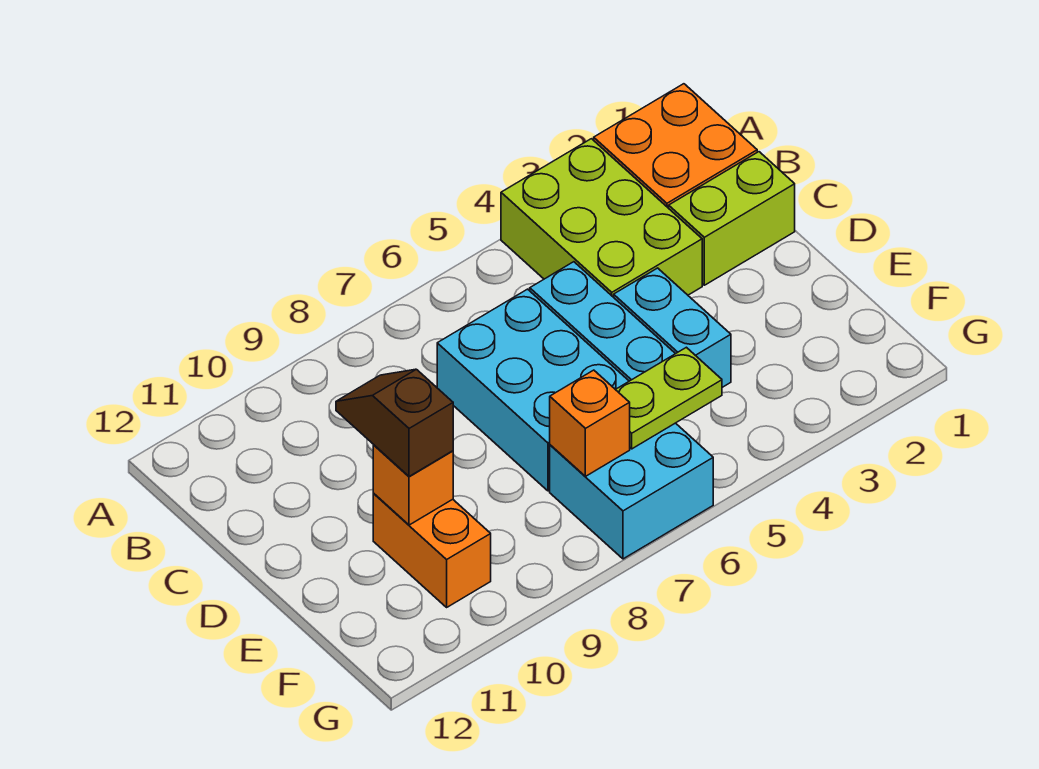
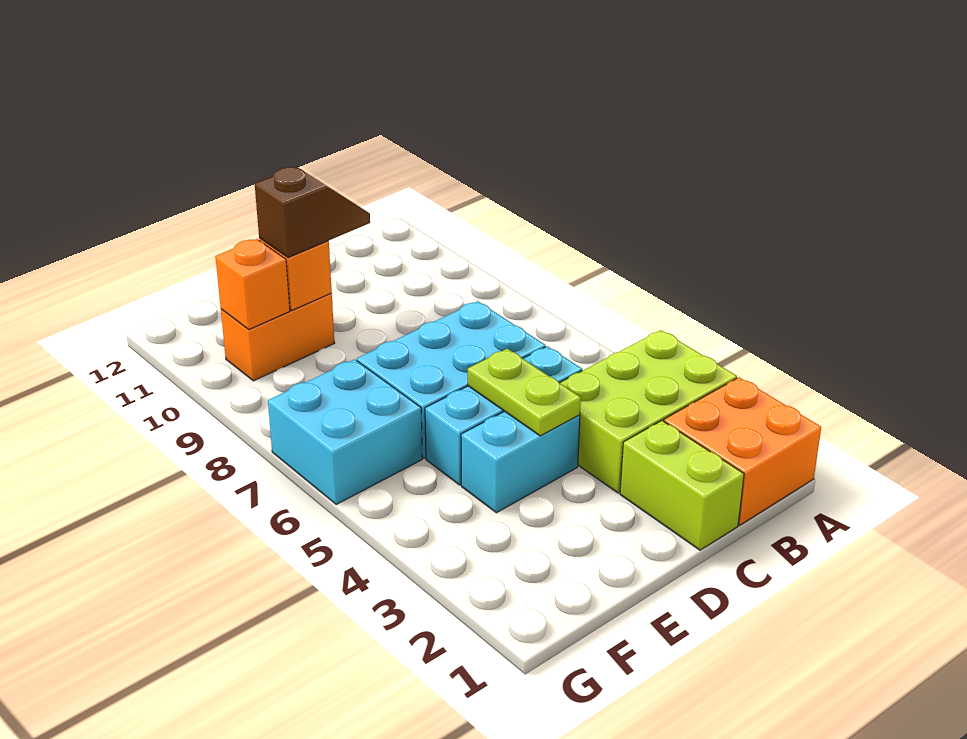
lime 1x2 plate [615,347,722,449] -> lime 1x2 plate moved to [468,349,581,436]
orange 1x1 brick [550,370,630,476] -> orange 1x1 brick moved to [215,239,290,330]

